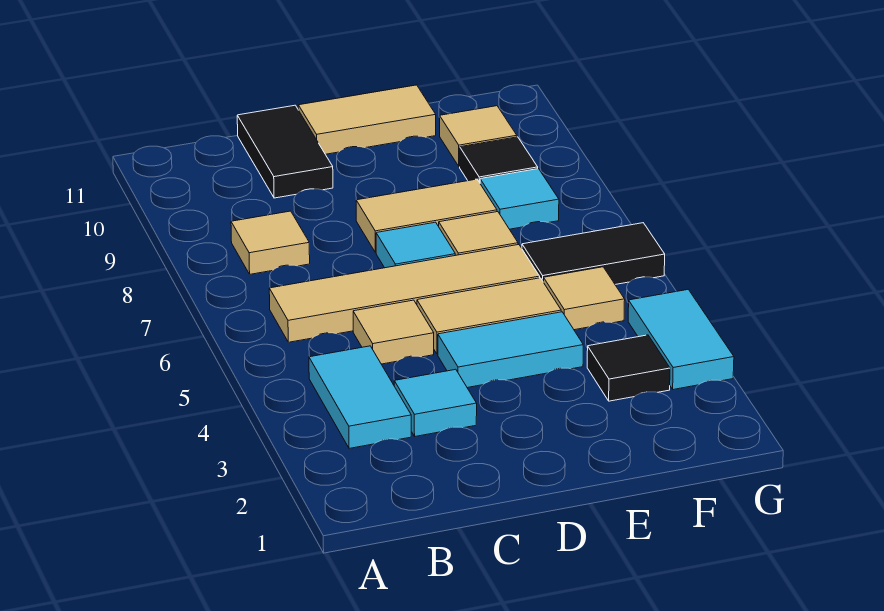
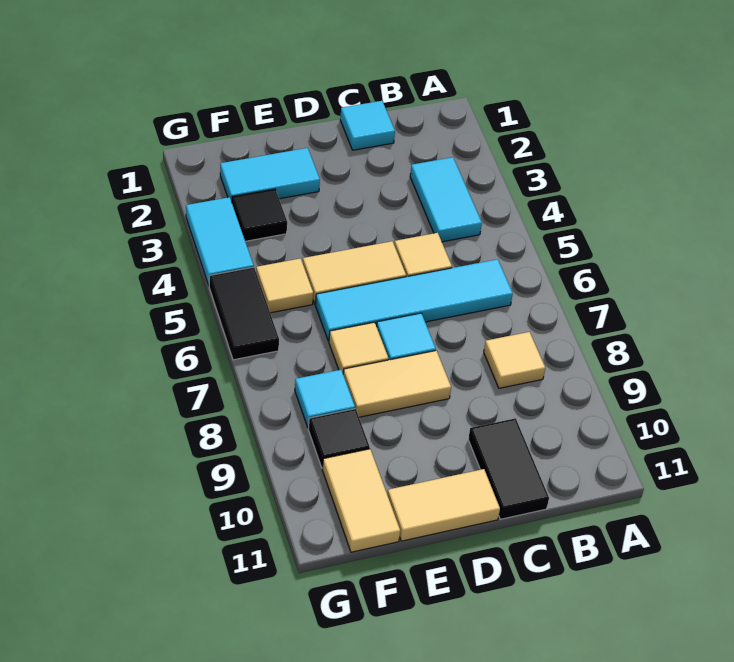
tan 1x4 tile [269,245,540,342] -> cyan 1x4 tile [315,259,513,341]
cyan 1x1 tile [394,369,477,436] -> cyan 1x1 tile moved to [340,101,395,150]
cyan 1x2 tile [438,312,583,388] -> cyan 1x2 tile moved to [220,148,320,202]
black 1x2 tile [522,223,665,285] -> black 1x2 tile turned to [209,267,279,360]
tan 1x1 tile [440,106,517,167] -> tan 1x2 tile [322,449,400,552]

